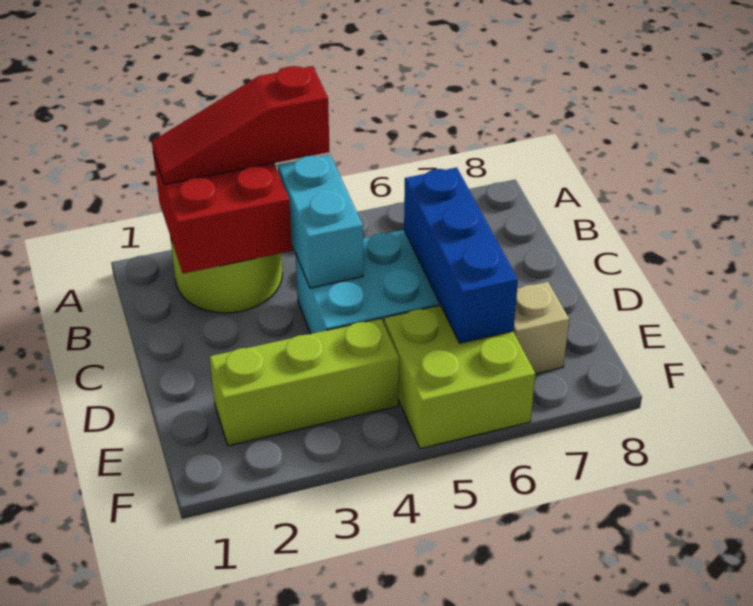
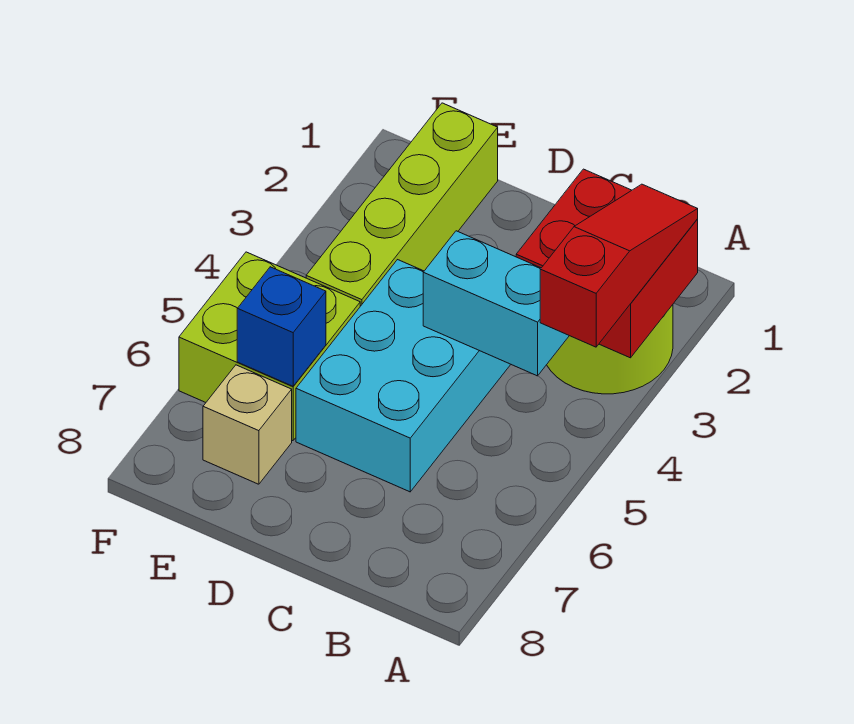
blue 1x3 brick [404,168,518,343] -> blue 1x1 brick [237,267,326,386]
lime 1x3 brick [210,318,399,446] -> lime 1x4 brick [306,103,498,306]

